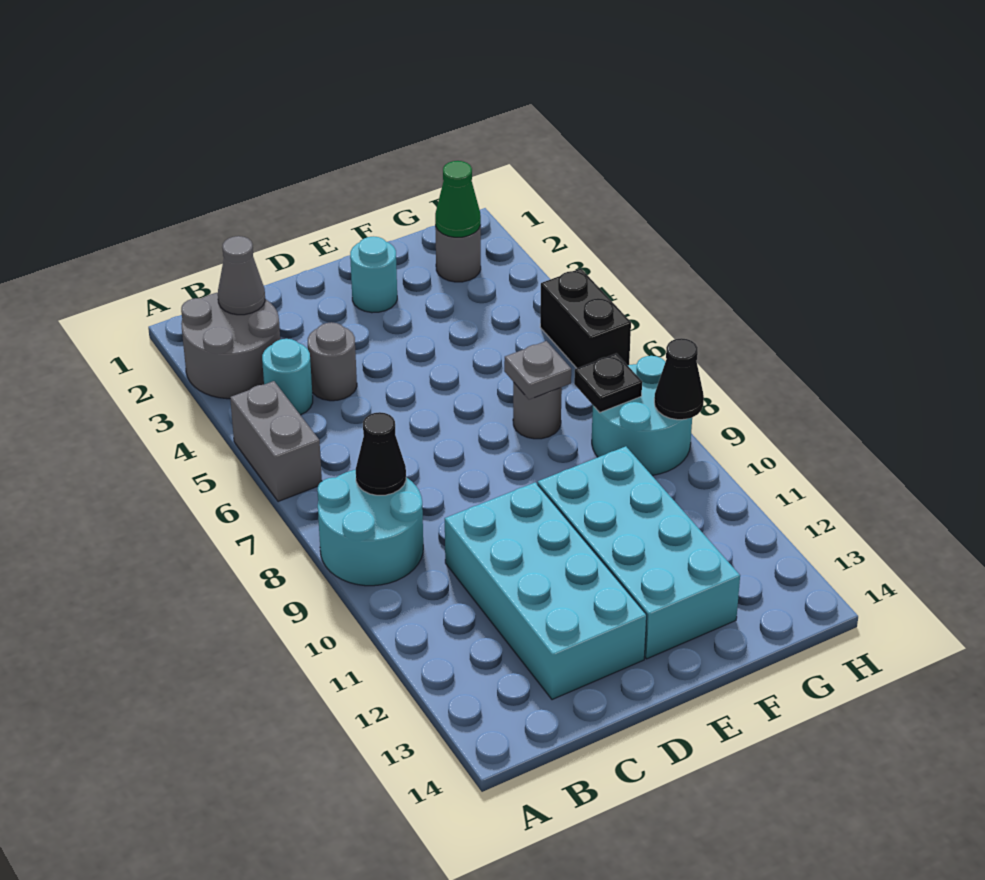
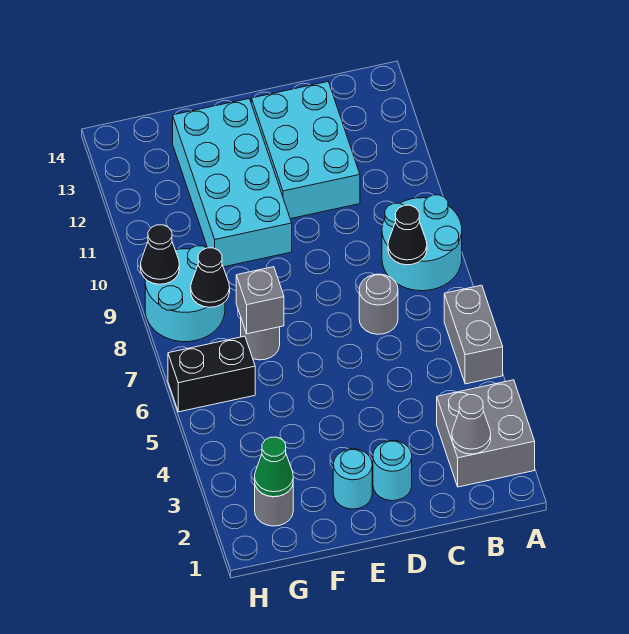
grey 2x2 round brick [181,293,280,399] -> grey 2x2 brick [437,380,535,487]
cyan 1x1 round brick [262,339,313,415] -> cyan 1x1 round brick moved to [373,440,412,501]
grey 1x1 round brick [308,322,357,401] -> grey 1x1 round brick moved to [359,274,398,334]
cyan 2x4 brick [445,482,647,700] -> cyan 2x3 brick [251,82,360,219]
grey 1x1 plate [504,341,571,399] -> grey 1x1 brick [236,267,284,334]
black 1x1 plate [574,353,642,413] -> black 1x1 cone [191,248,230,307]
black 1x2 brick [540,268,631,368] -> black 1x2 brick turned to [168,336,255,412]

